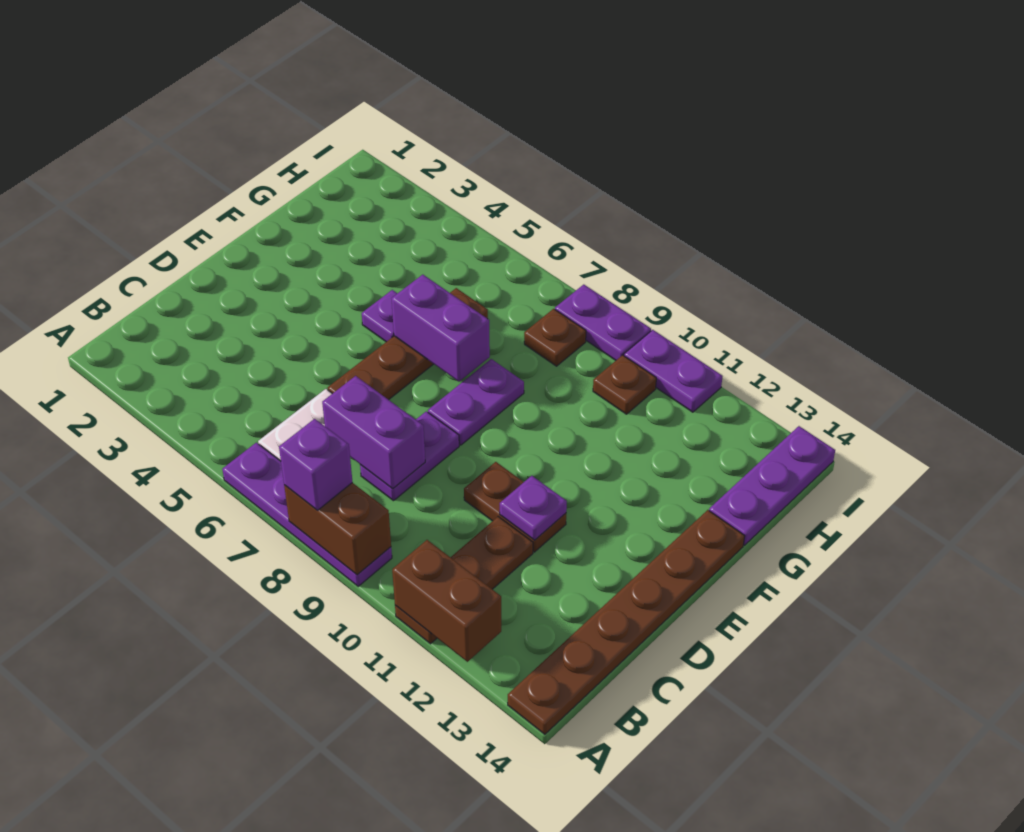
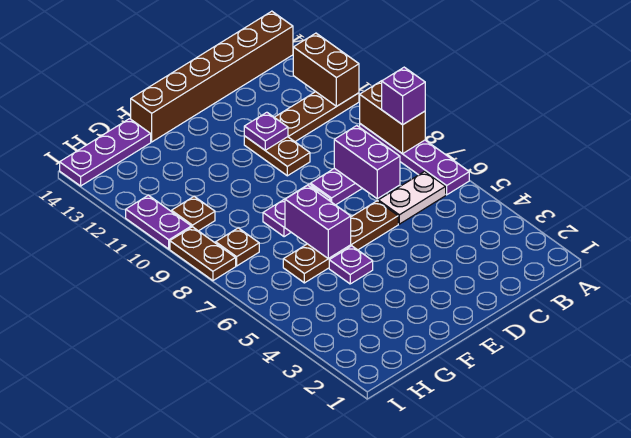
brown 1x6 plate [508,510,745,734] -> brown 1x6 brick [131,11,293,142]
purple 1x2 plate [555,285,651,360] -> brown 1x2 plate [170,227,236,281]

